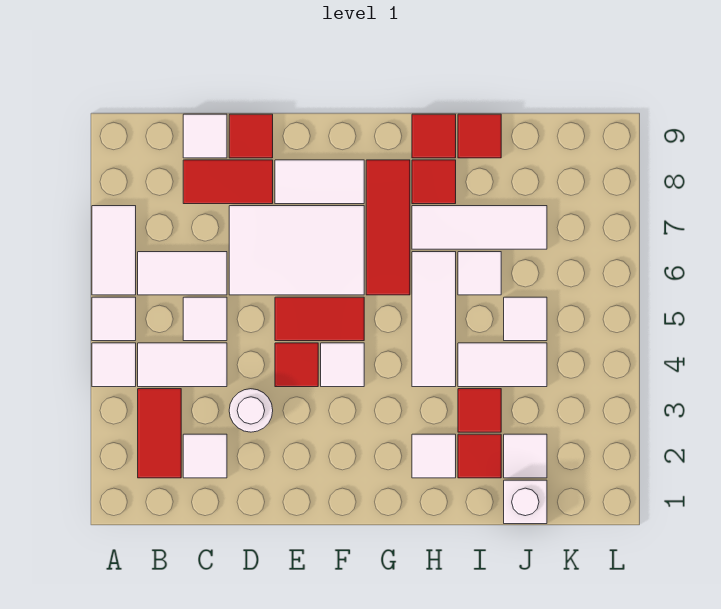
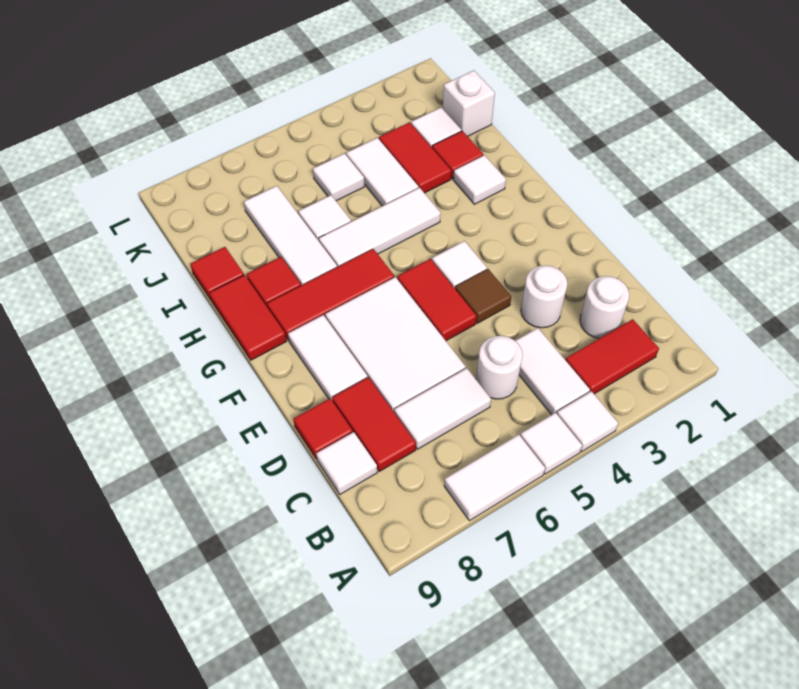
white 1x2 tile [138,252,227,295] -> white 1x2 tile turned to [394,368,491,449]
white 1x1 tile [183,434,227,478] -> white 1x1 round brick [580,276,629,338]
white 1x1 tile [183,297,227,341] -> white 1x1 round brick [476,336,523,399]
red 1x1 tile [275,343,318,387] -> brown 1x1 tile [455,269,511,323]
red 1x1 tile [412,114,456,158] -> red 1x2 tile [210,275,286,360]
red 1x1 tile [458,389,501,432] -> red 1x2 tile [379,122,451,193]

